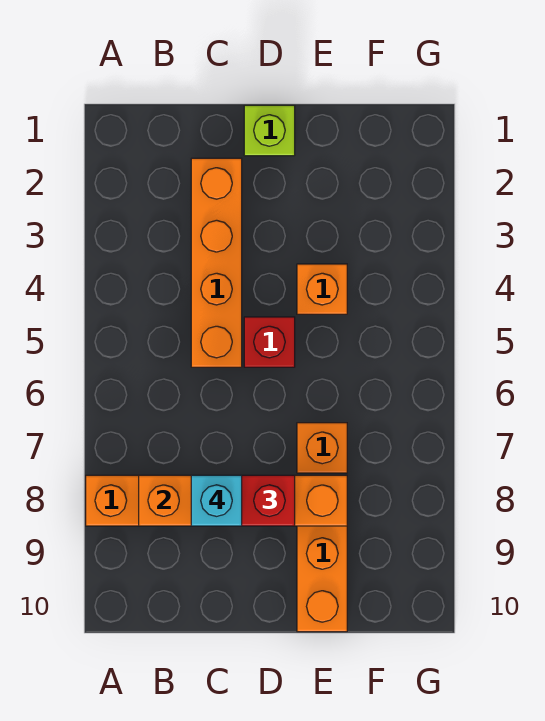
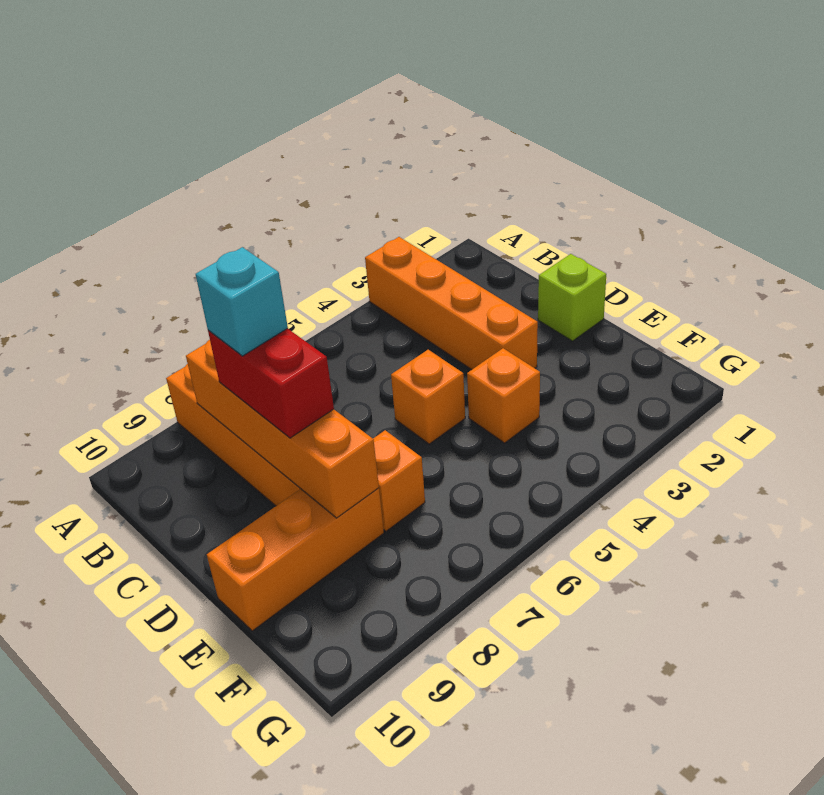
orange 1x4 brick [191,158,242,367] -> orange 1x4 brick turned to [365,237,538,370]
red 1x1 brick [244,317,295,367] -> orange 1x1 brick [391,350,465,444]

